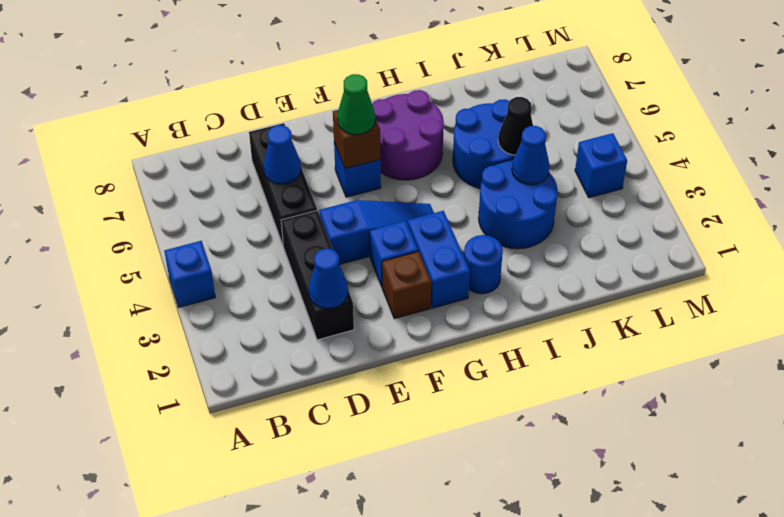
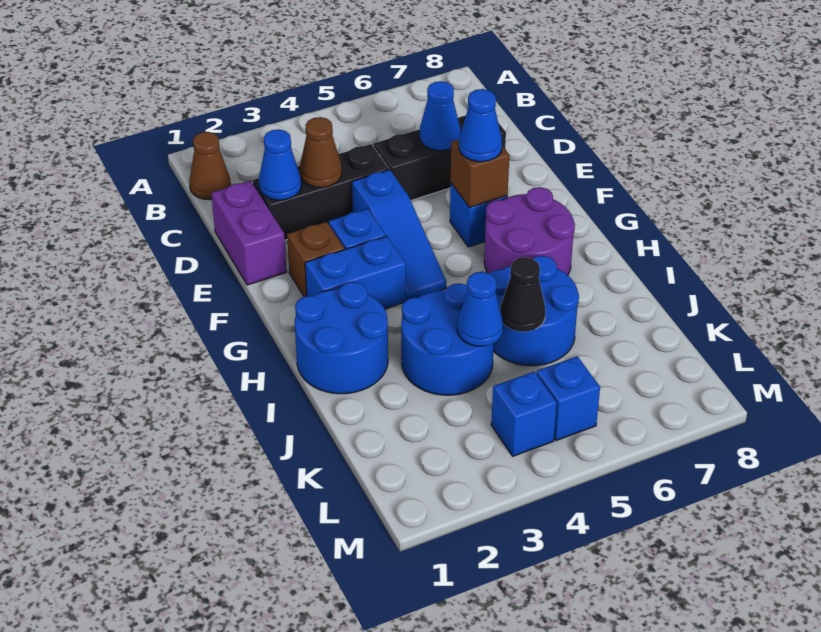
blue 1x1 brick [164,241,215,307] -> blue 1x1 brick moved to [536,356,600,441]
none -> brown 1x1 cone [189,132,231,200]
none -> purple 1x2 brick [211,181,287,285]
none -> brown 1x1 cone [300,117,342,187]
green 1x1 cone [337,74,375,135] -> blue 1x1 cone [459,89,502,162]
blue 1x1 round brick [464,235,503,294] -> blue 2x2 round brick [295,282,388,394]

